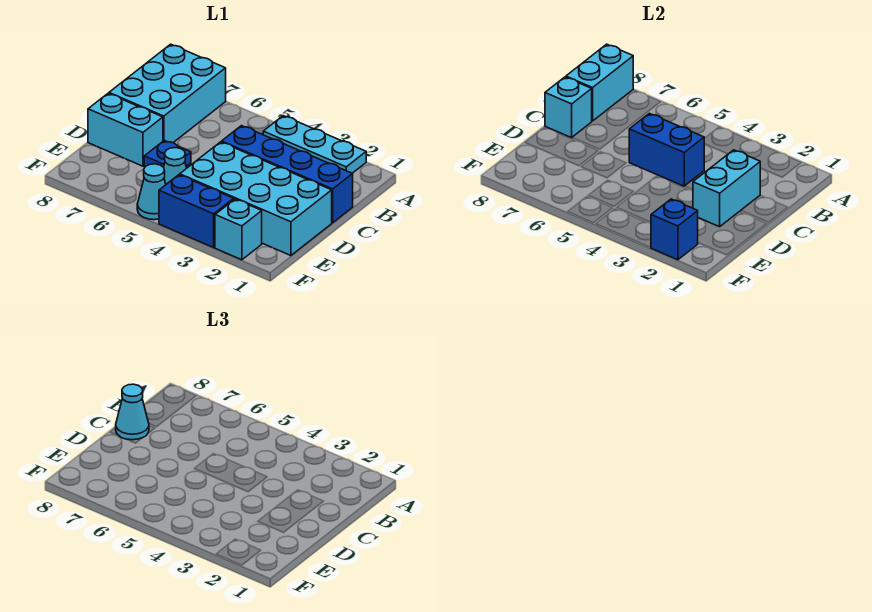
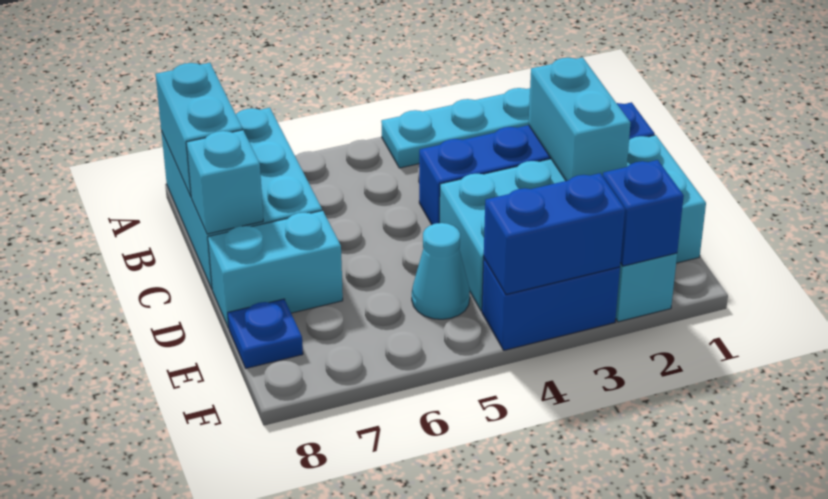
blue 1x2 brick [629,113,704,186] -> blue 1x2 brick moved to [484,173,625,295]
cyan 1x1 cone [116,384,149,440] -> none
blue 1x1 plate [144,140,191,167] -> blue 1x1 plate moved to [228,299,303,368]
cyan 1x1 cone [137,164,166,220] -> none

